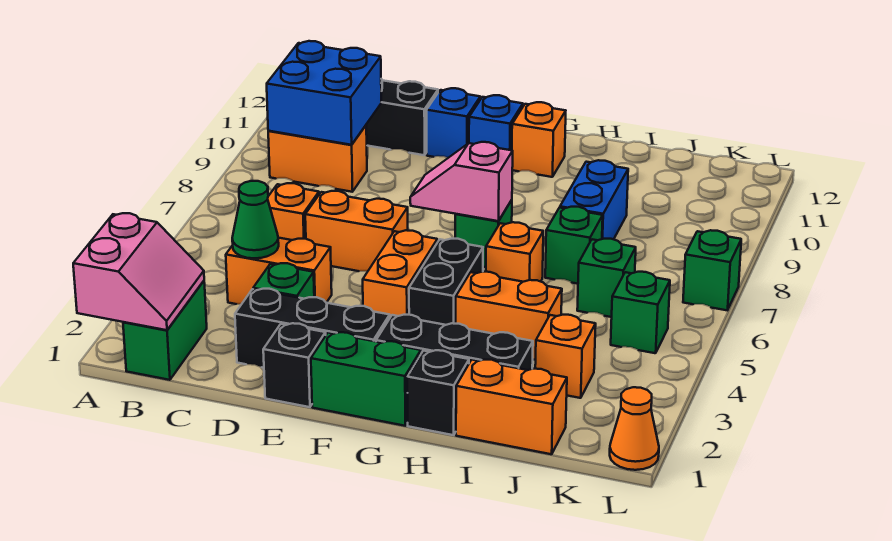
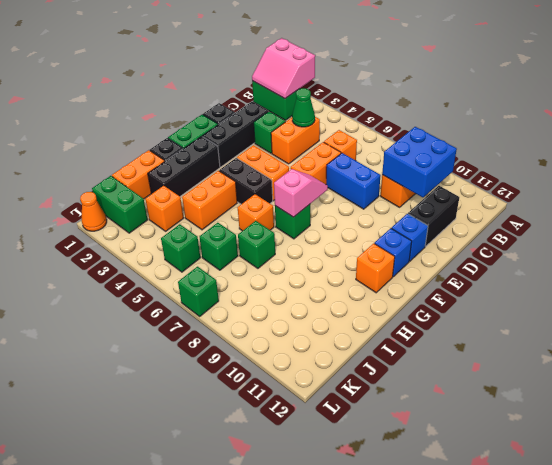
blue 1x2 brick [560,160,628,239] -> blue 1x2 brick moved to [326,153,381,209]
none -> green 1x2 brick [92,176,148,233]

